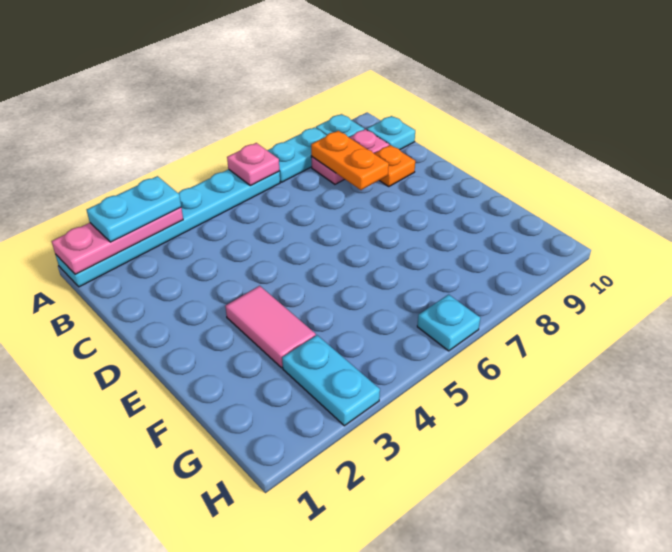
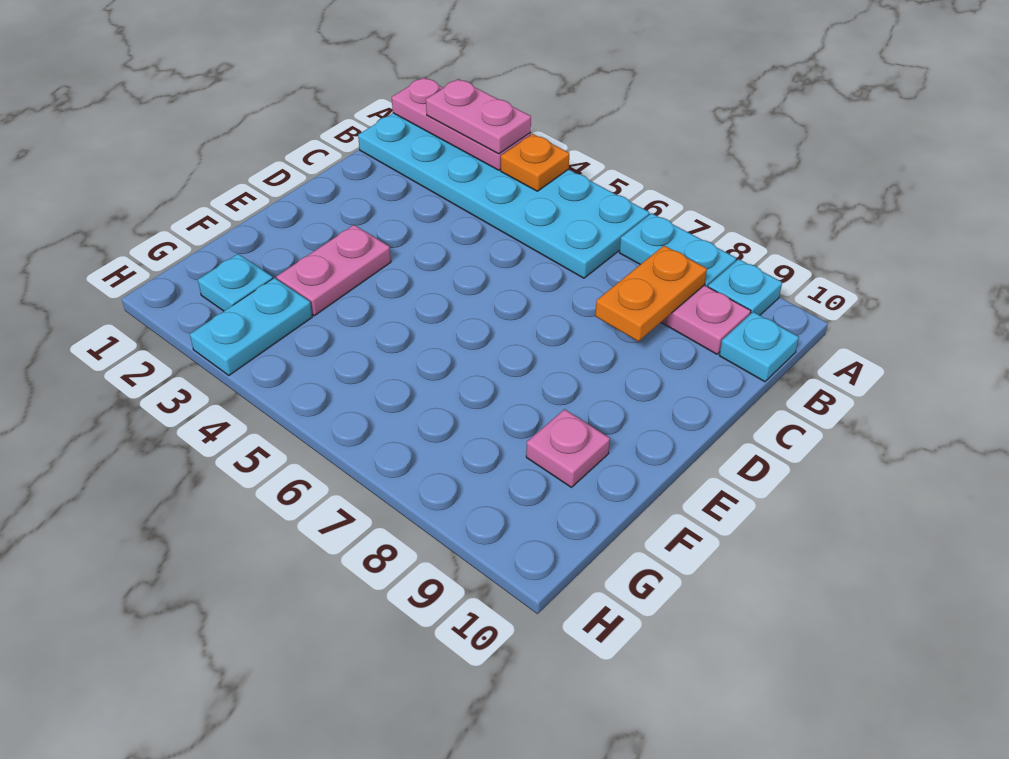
cyan 1x6 plate [55,169,280,287] -> cyan 2x6 plate [358,113,650,278]
cyan 1x2 plate [87,176,181,242] -> pink 1x2 plate [426,79,531,154]
pink 1x1 plate [227,143,279,186] -> pink 1x1 plate moved to [526,409,610,487]
orange 1x1 plate [374,145,415,186] -> orange 1x1 plate moved to [501,134,569,191]
pink 1x2 tile [225,286,316,368] -> pink 1x2 plate [276,225,391,316]
cyan 1x1 plate [417,295,480,351] -> cyan 1x1 plate moved to [198,254,273,311]

